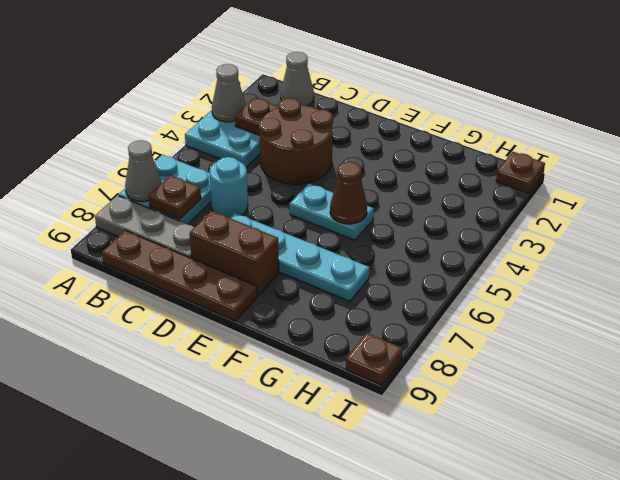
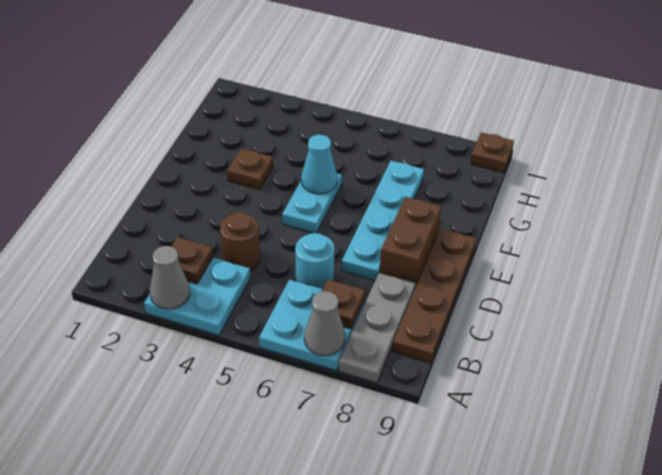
grey 1x1 cone [281,52,314,106] -> none
brown 2x2 round brick [258,98,333,184] -> brown 1x1 round brick [220,212,260,271]
brown 1x1 cone [330,162,367,224] -> cyan 1x1 cone [301,135,337,194]
brown 1x1 plate [496,152,545,193] -> brown 1x1 plate moved to [227,148,273,189]

